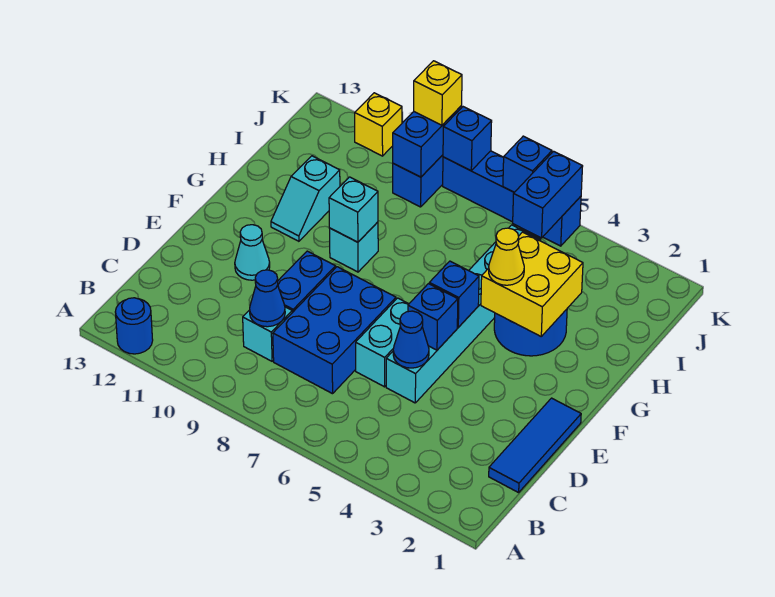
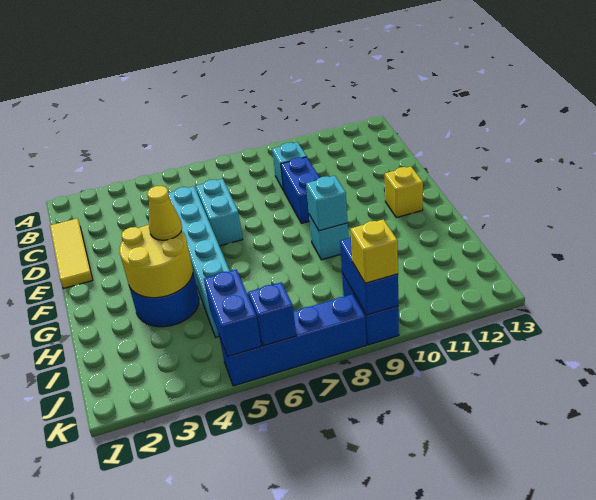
blue 1x1 round brick [115,298,153,354] -> none
blue 1x3 tile [489,398,581,493] -> yellow 1x3 tile [50,218,93,289]
blue 2x3 brick [273,267,396,394] -> none
blue 1x1 cone [250,270,285,327] -> none
blue 1x1 cone [393,311,429,368] -> none
blue 1x1 brick [408,284,458,350] -> none
cyan 1x1 cone [235,225,270,280] -> none
blue 1x1 brick [429,261,479,327] -> none
yellow 2x2 brick [481,232,583,336] -> yellow 2x2 round brick [119,225,193,298]
cyan 1x2 slope [271,156,340,241] -> none
blue 1x1 brick [443,107,492,171] -> none
yellow 1x1 brick [355,93,402,156] -> yellow 1x1 brick moved to [385,166,423,218]

